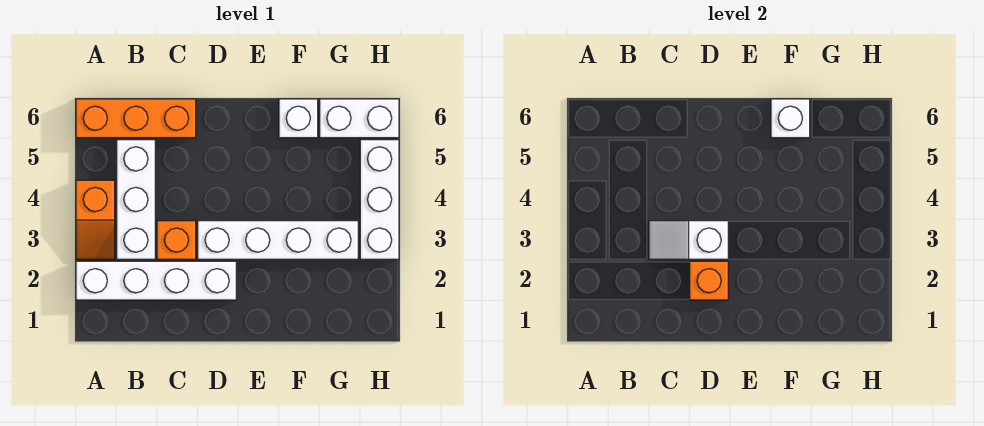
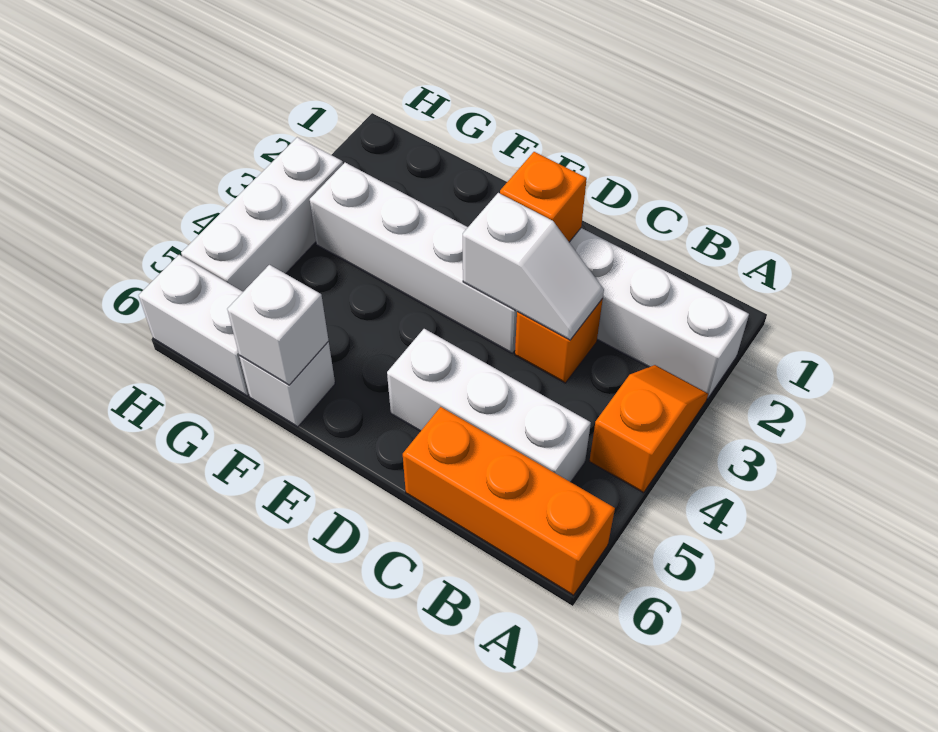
white 1x3 brick [117,140,155,259] -> white 1x3 brick turned to [387,329,591,482]

